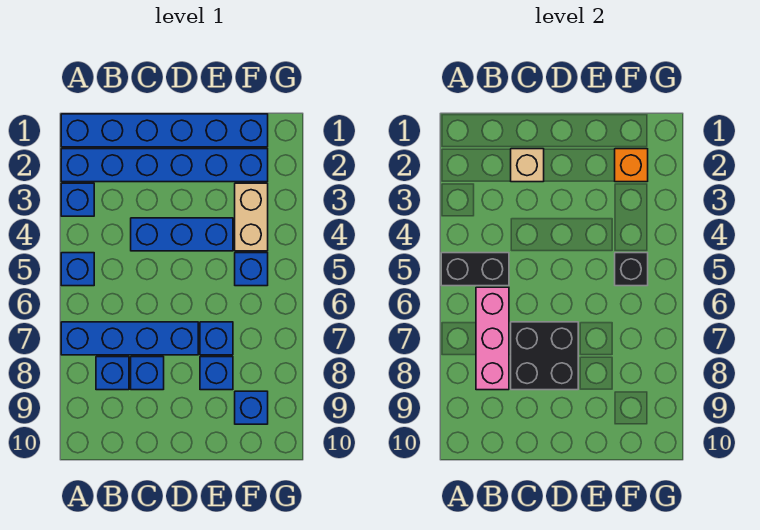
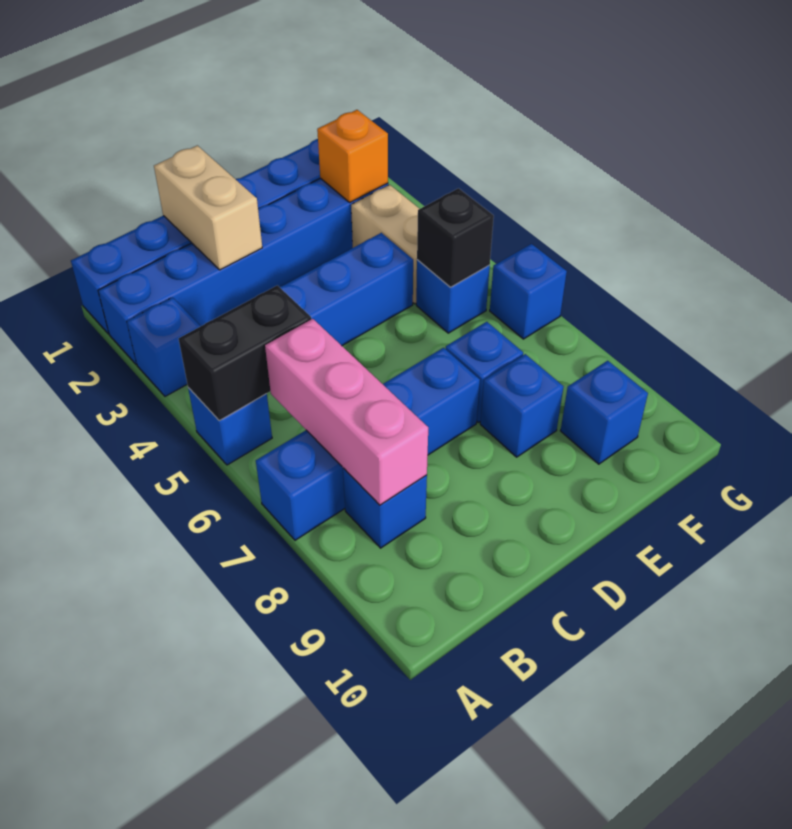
tan 1x1 brick [511,149,544,182] -> tan 1x2 brick [154,145,262,270]
black 2x2 brick [511,322,578,390] -> none
blue 1x1 brick [131,357,164,390] -> blue 1x1 brick moved to [490,244,567,339]

